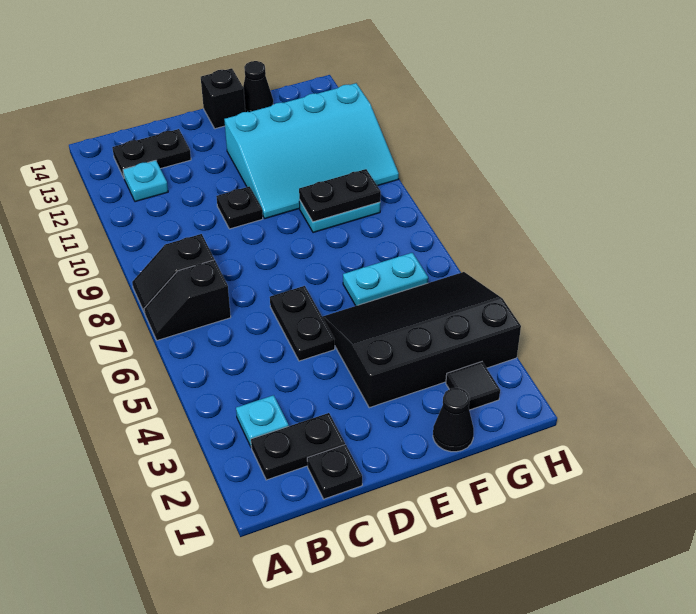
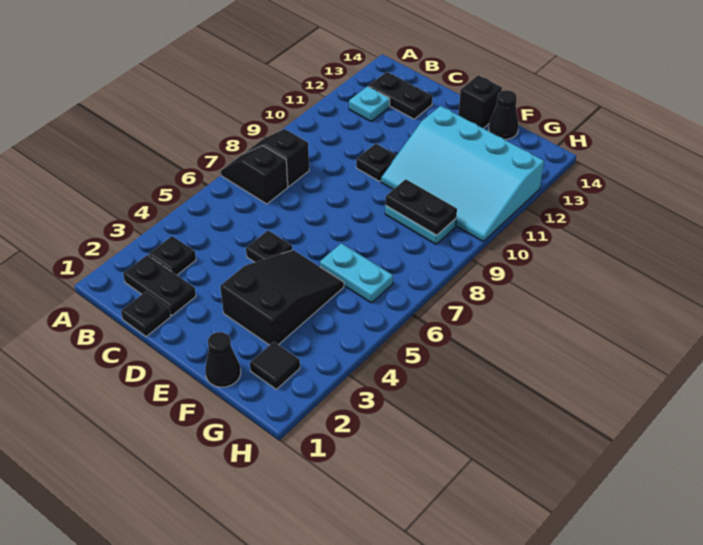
cyan 1x1 plate [236,395,289,447] -> black 1x1 plate [149,236,196,275]
black 1x2 plate [270,286,335,361] -> black 1x1 plate [246,230,292,262]
black 3x4 slope [322,272,521,408] -> black 2x3 slope [220,250,344,345]

